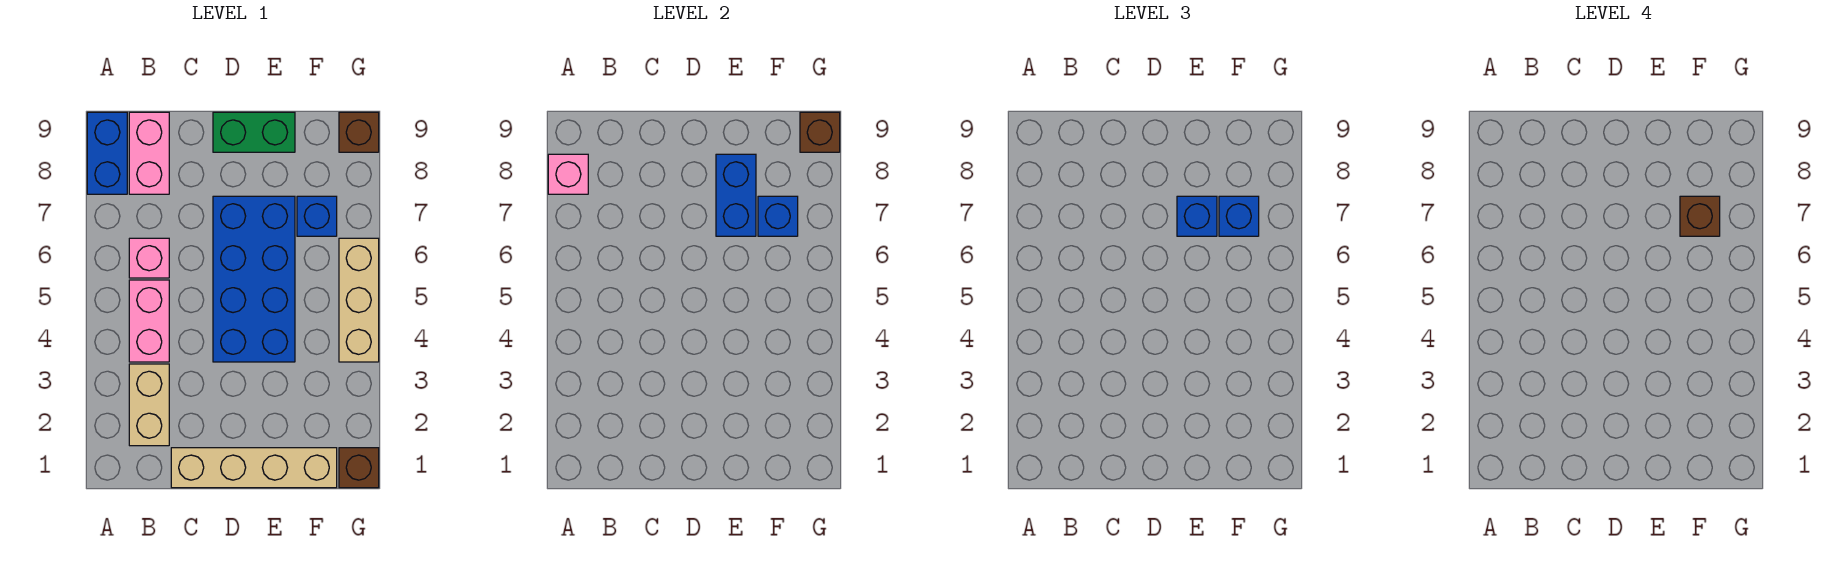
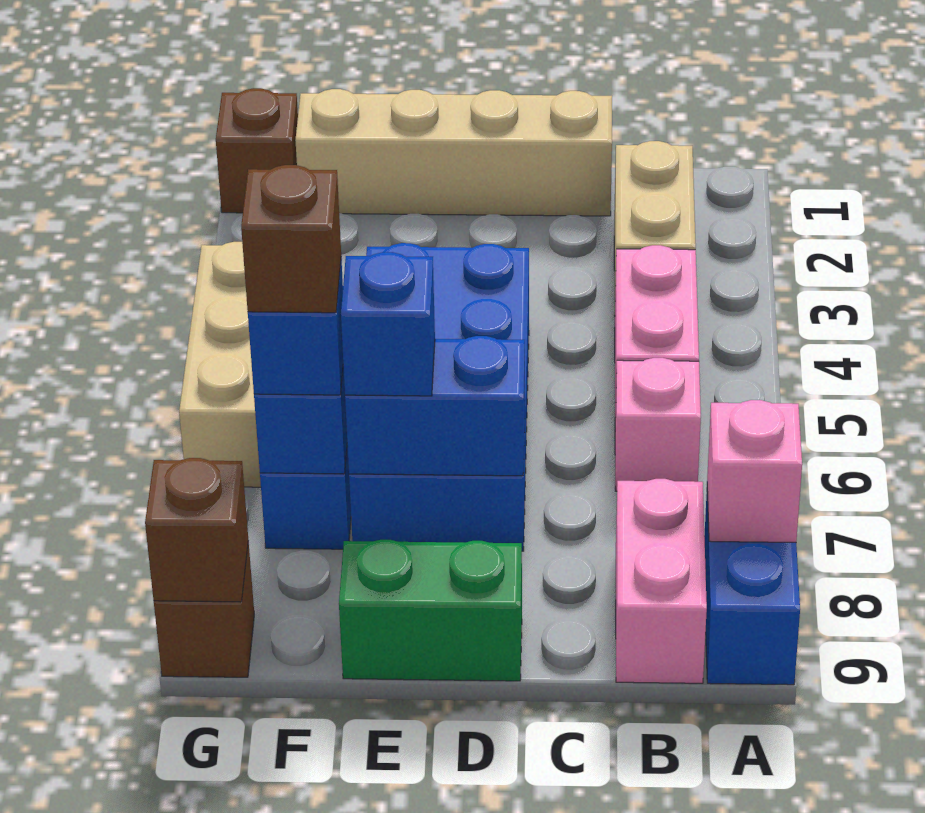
blue 1x2 brick [716,154,756,236] -> blue 1x2 brick turned to [345,336,525,476]

